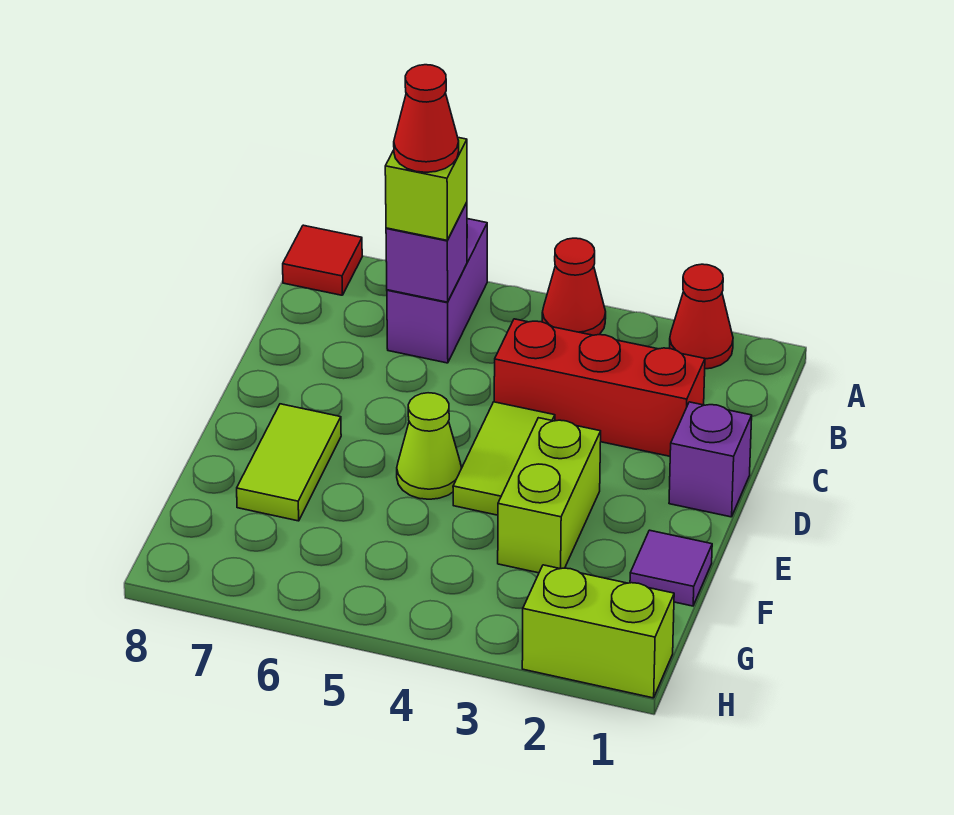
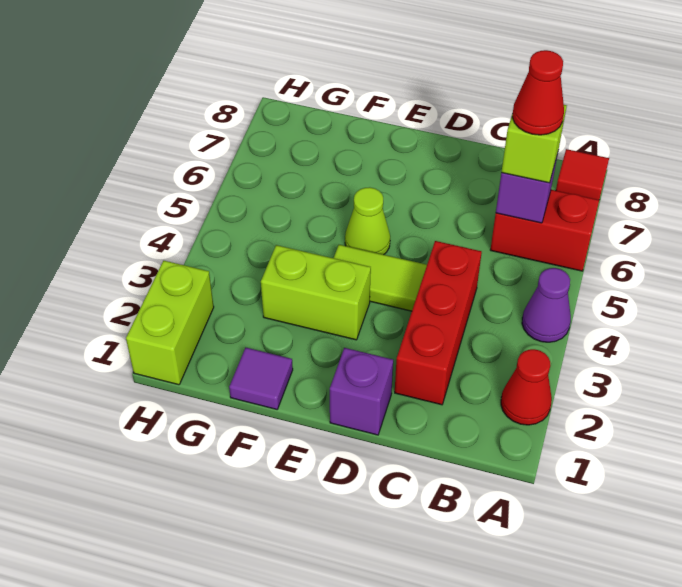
red 1x1 cone [542,238,606,335] -> purple 1x1 cone [522,268,571,342]
purple 1x2 brick [387,219,487,363] -> red 1x2 brick [490,190,599,271]
lime 1x2 tile [237,404,341,521] -> none

